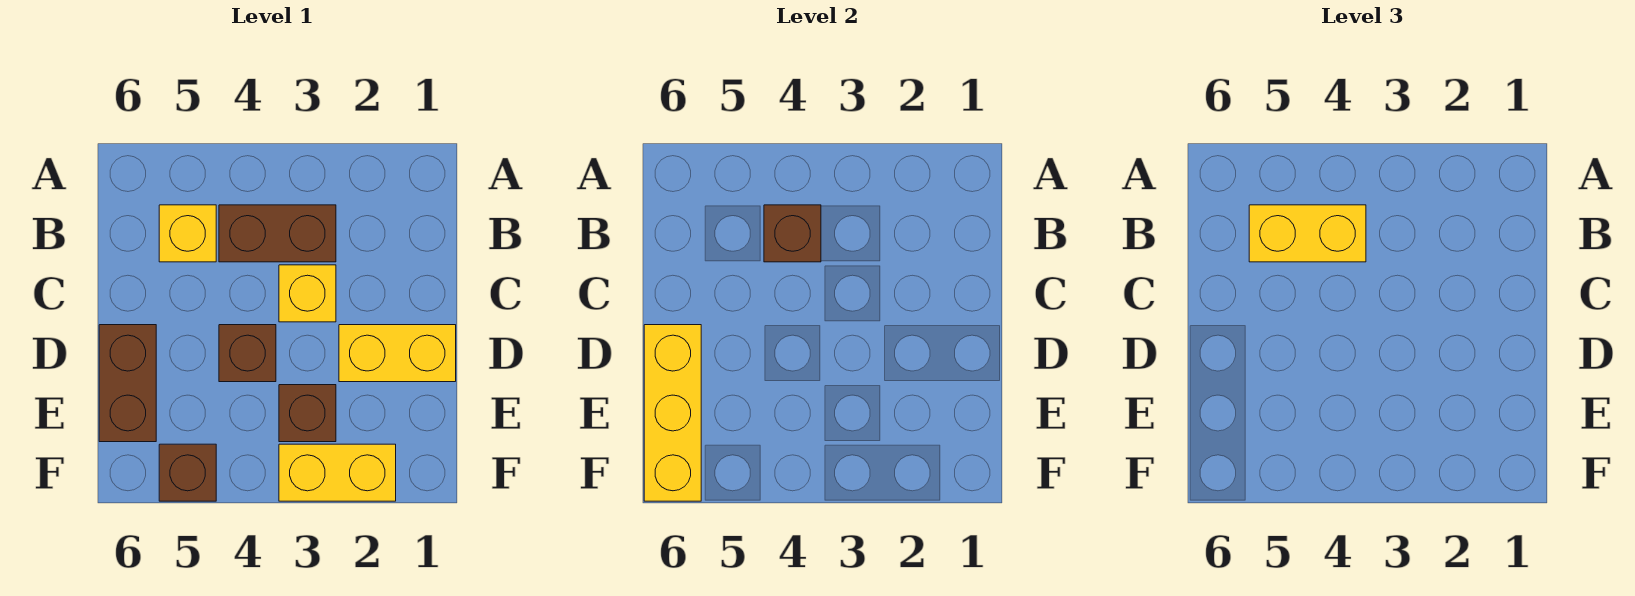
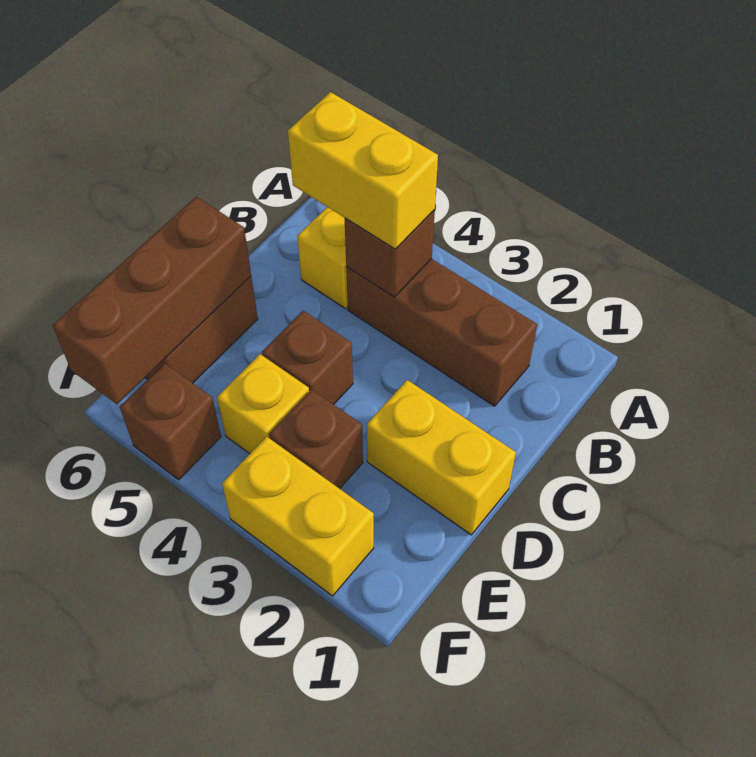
brown 1x2 brick [219,205,336,262] -> brown 1x3 brick [346,259,537,406]
yellow 1x1 brick [279,265,336,322] -> yellow 1x1 brick moved to [217,354,309,454]
yellow 1x3 brick [644,325,701,501] -> brown 1x3 brick [53,197,251,404]

